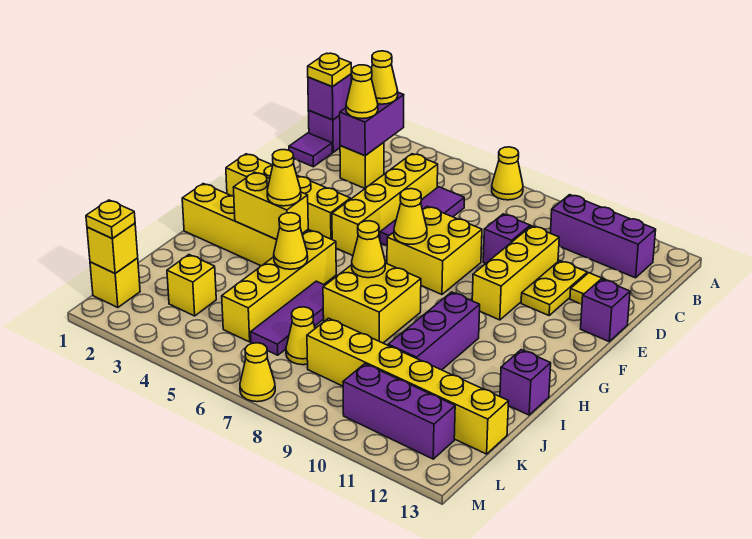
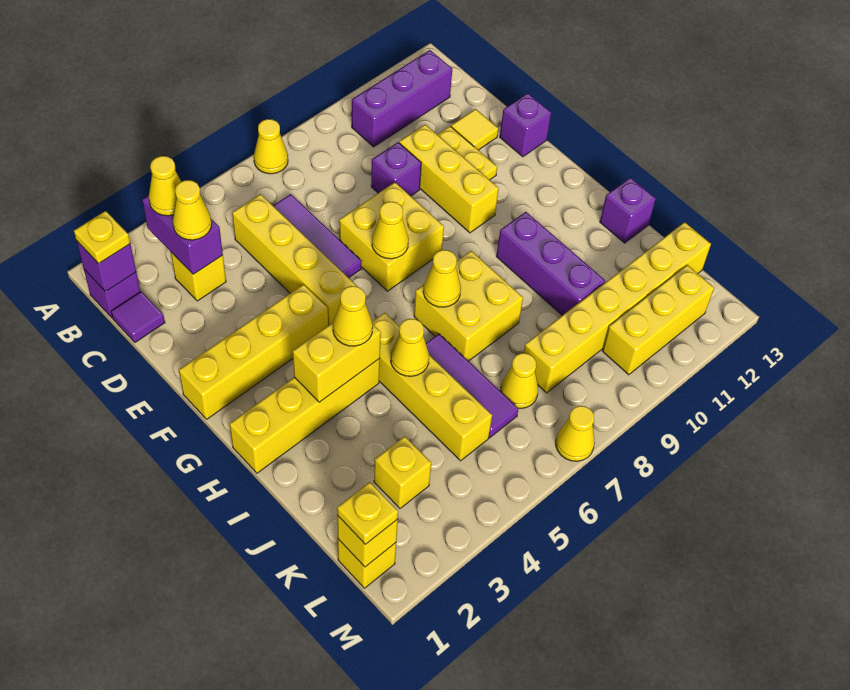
purple 1x3 brick [343,364,455,459] -> yellow 1x3 brick [603,265,714,375]

